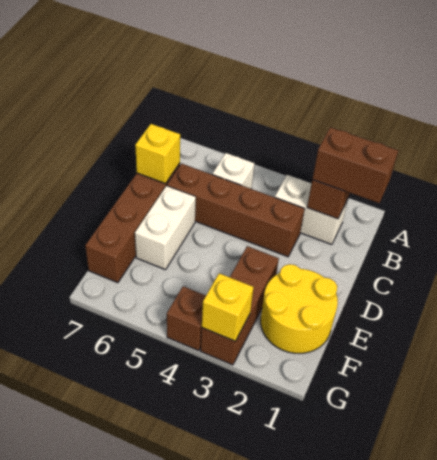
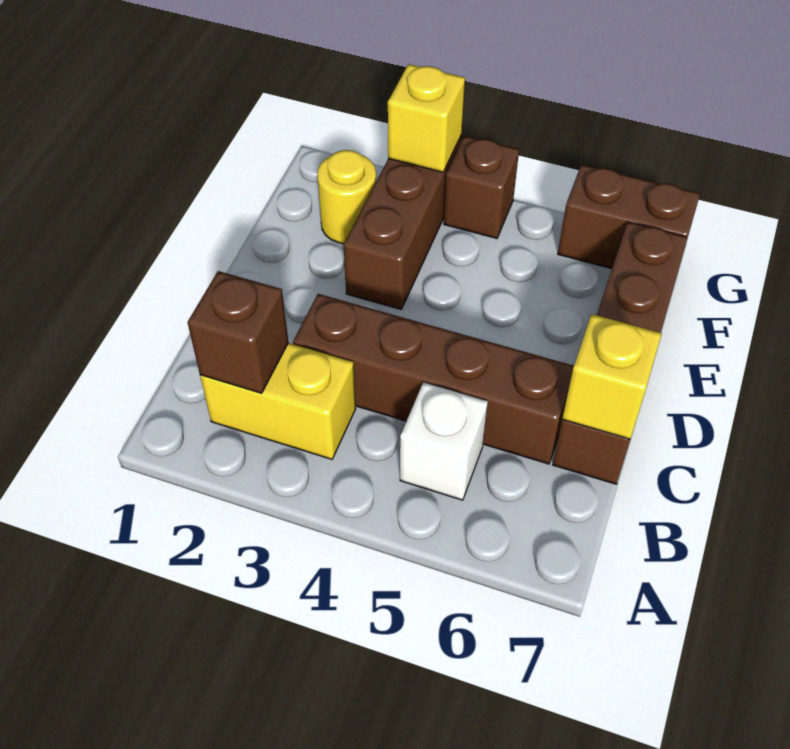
brown 1x2 brick [312,127,398,203] -> brown 1x2 brick moved to [558,164,700,269]
white 1x2 brick [275,175,348,245] -> yellow 1x2 brick [200,343,356,459]
white 1x2 brick [135,186,196,270] -> none
yellow 2x2 round brick [261,264,338,353] -> yellow 1x1 round brick [317,150,376,244]

